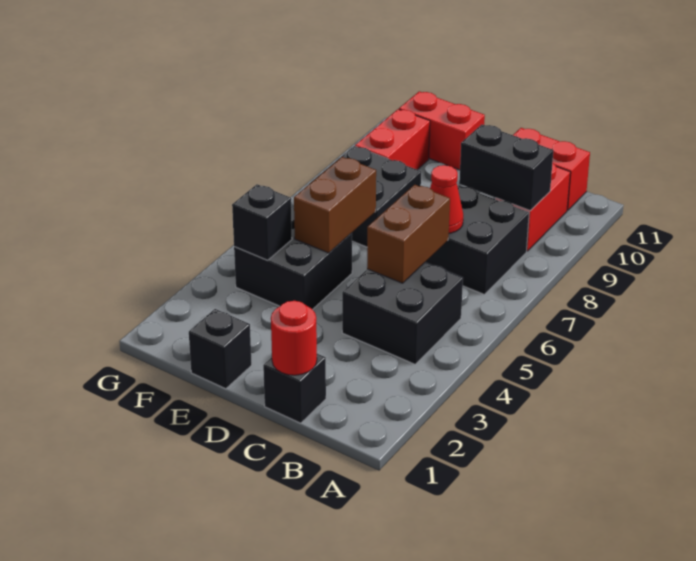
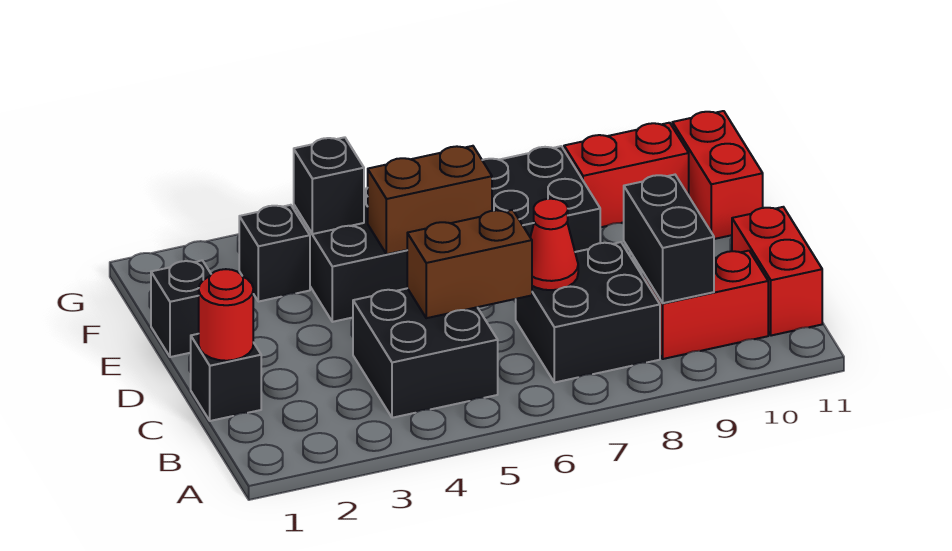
none -> black 1x1 brick [239,205,310,302]

